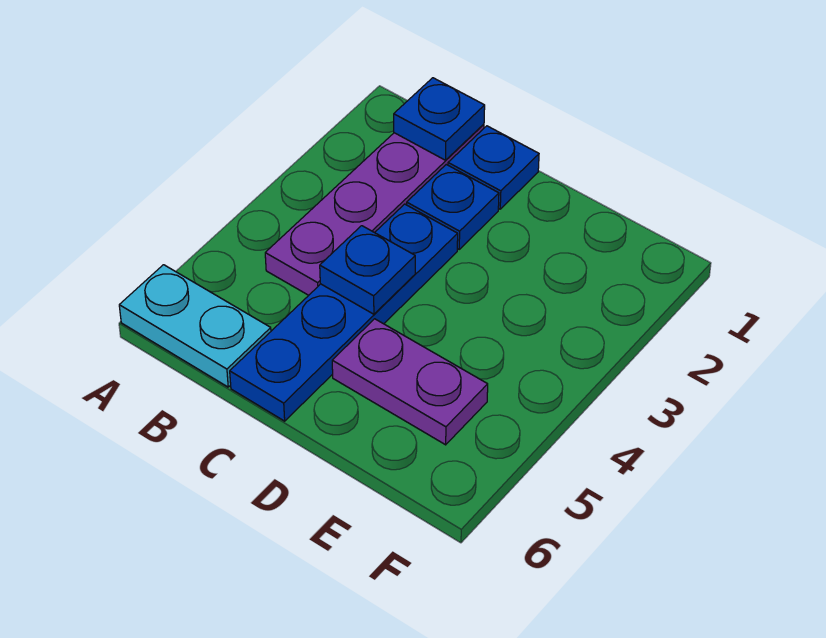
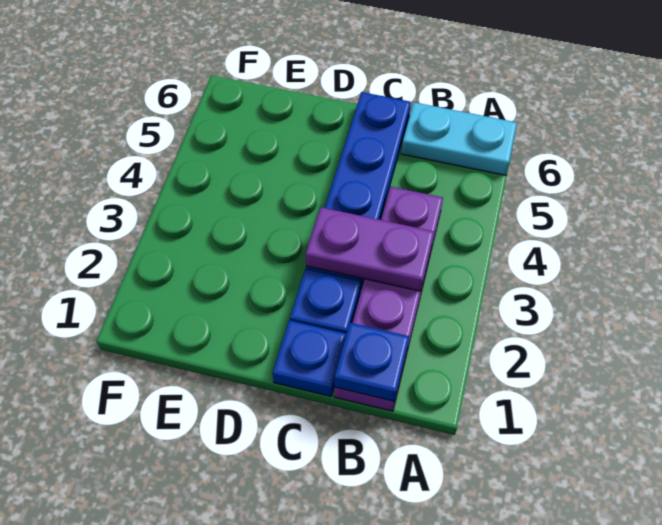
blue 1x1 plate [320,226,415,314] -> none
purple 1x2 plate [332,319,488,445] -> purple 1x2 plate moved to [306,207,434,291]

